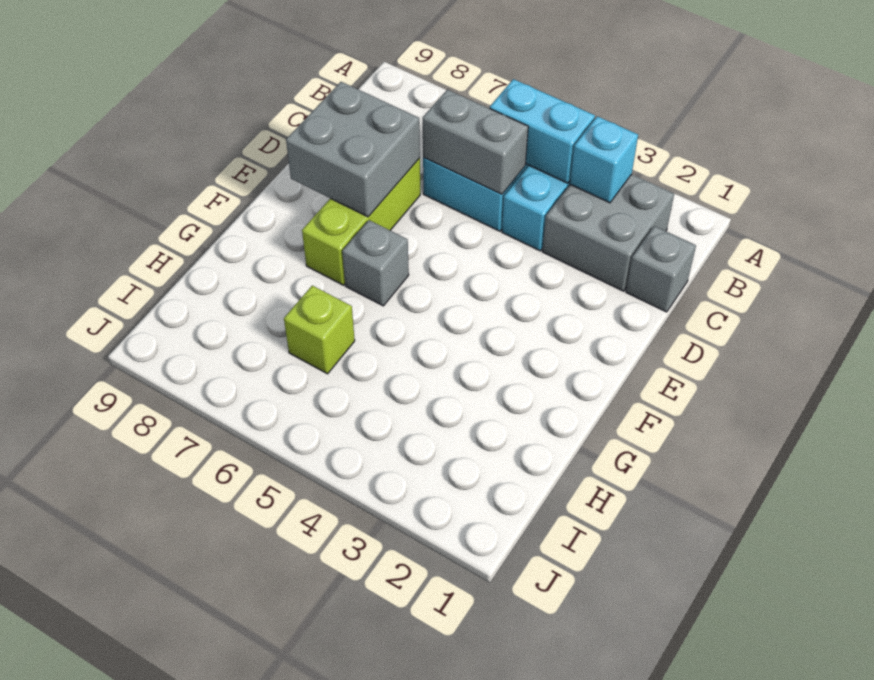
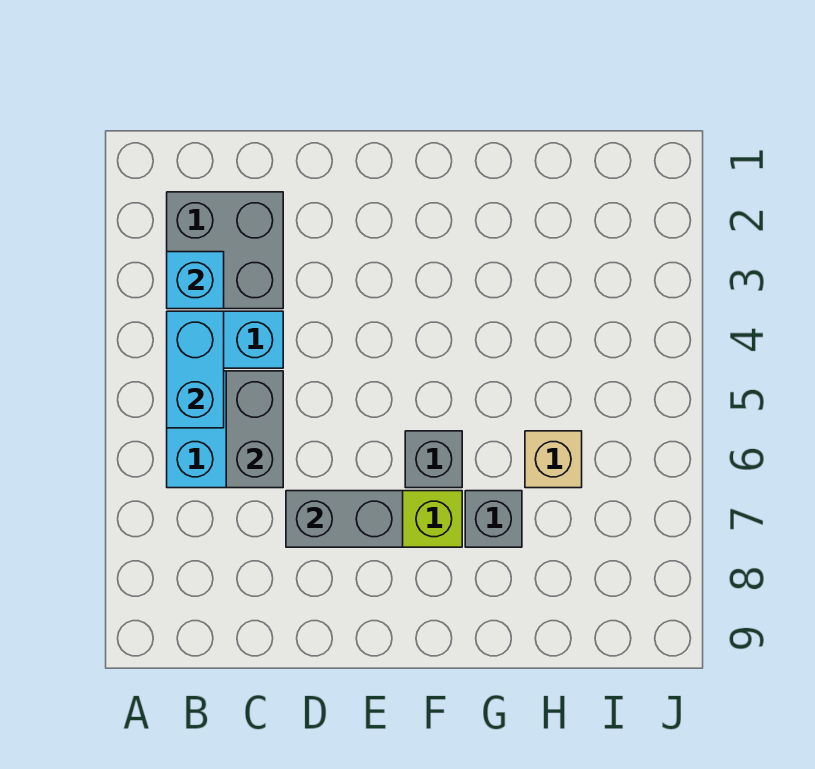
grey 1x1 brick [626,226,696,312] -> grey 1x1 brick moved to [465,491,522,547]
grey 2x2 brick [286,82,420,217] -> grey 1x2 brick [286,491,403,547]
lime 1x1 brick [284,286,355,374] -> tan 1x1 brick [525,431,582,488]

